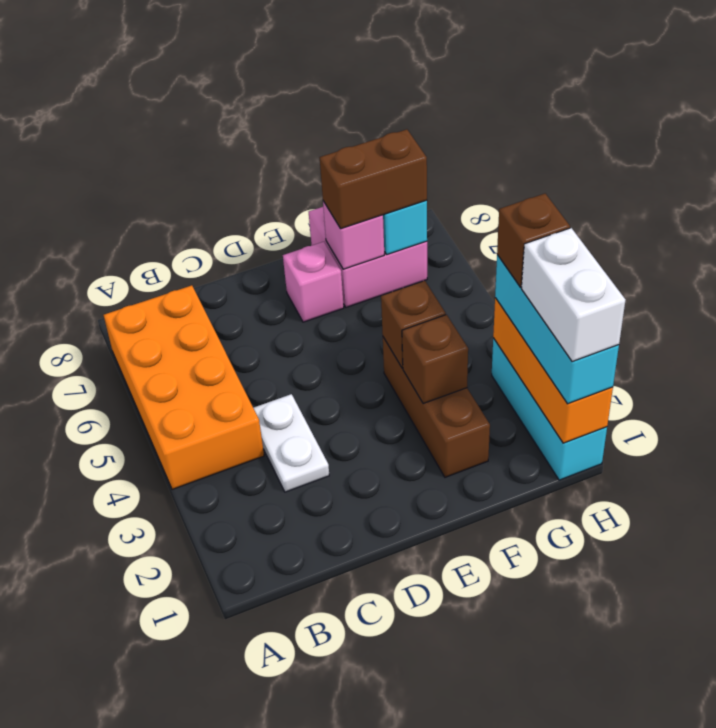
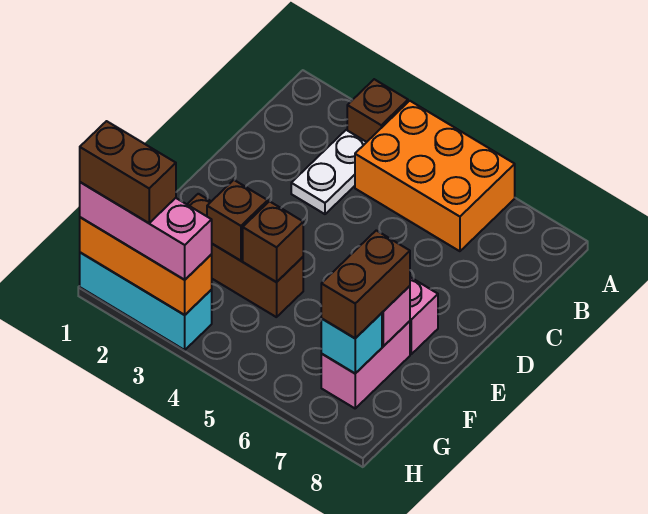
orange 2x4 brick [104,285,264,489] -> orange 2x3 brick [355,101,515,251]
white 1x2 plate [254,394,329,492] -> white 1x2 plate turned to [291,130,366,214]
pink 2x2 brick [309,207,427,307] -> pink 1x2 brick [321,321,410,408]
cyan 1x3 brick [495,255,619,404] -> pink 1x3 brick [80,182,212,280]
white 1x2 brick [521,228,625,362] -> brown 1x2 brick [80,121,176,223]
brown 1x1 brick [497,194,570,287] -> brown 1x1 brick moved to [347,79,408,142]

